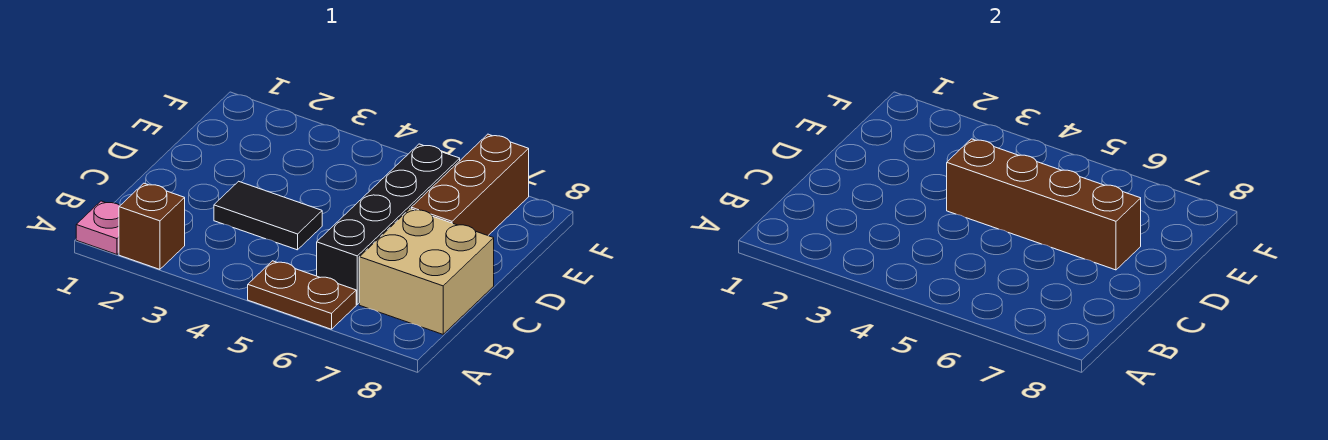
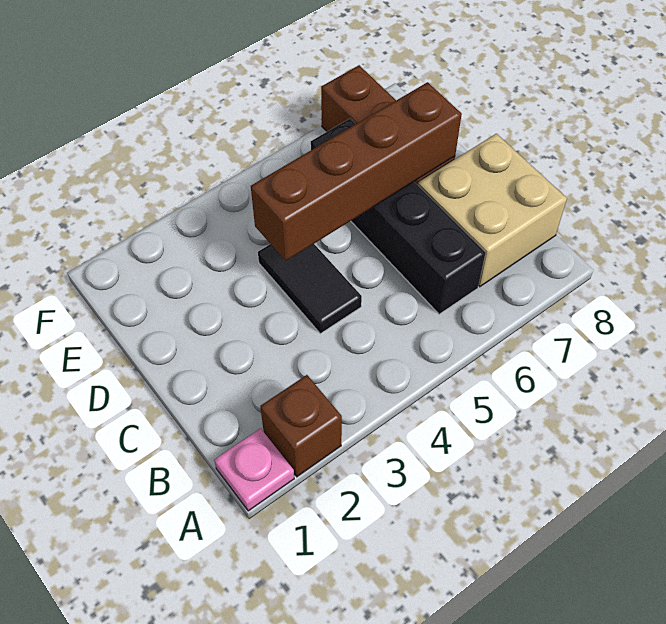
brown 1x2 plate [248,261,356,329] -> none
black 1x2 tile [214,181,322,250] -> black 1x2 tile turned to [258,244,362,334]

